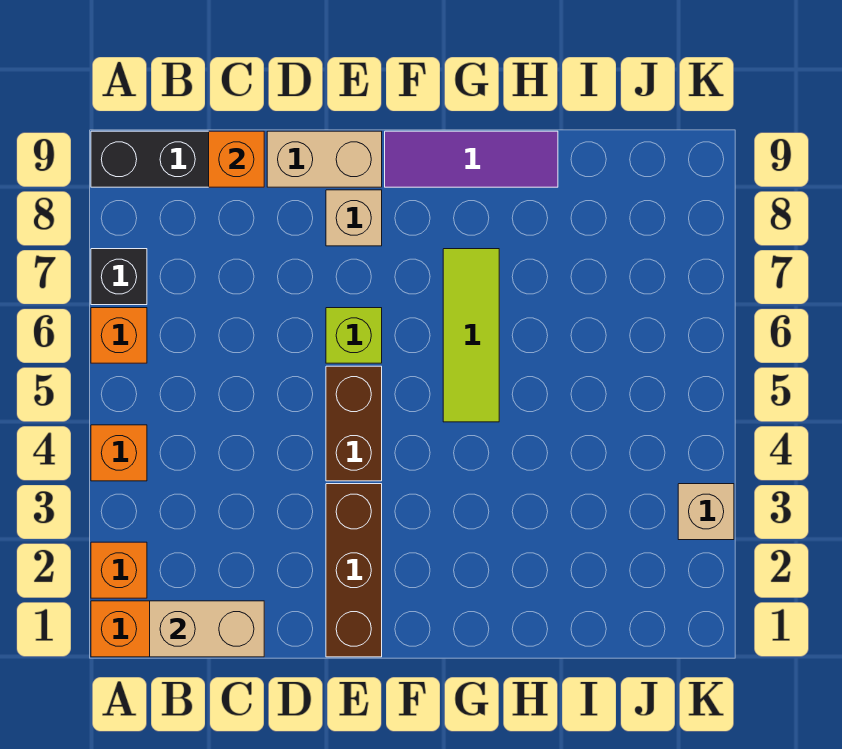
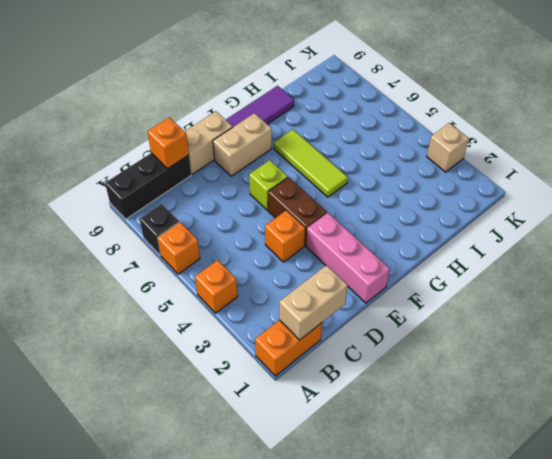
orange 1x1 brick [91,542,147,598] -> orange 1x1 brick moved to [265,211,305,262]
brown 1x3 brick [326,484,382,657] -> pink 1x3 brick [306,213,390,303]
tan 1x1 brick [326,190,382,246] -> tan 1x2 brick [213,113,272,176]

